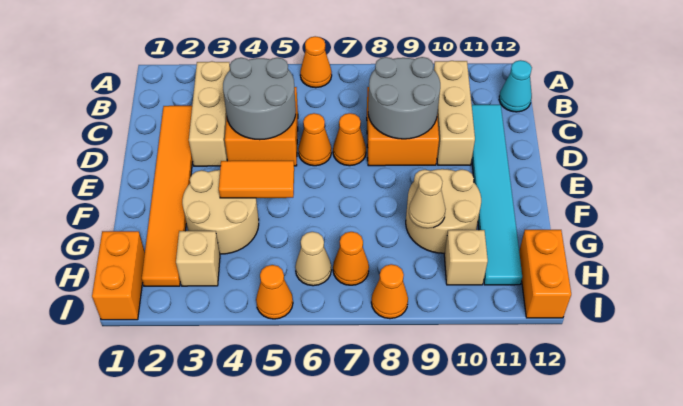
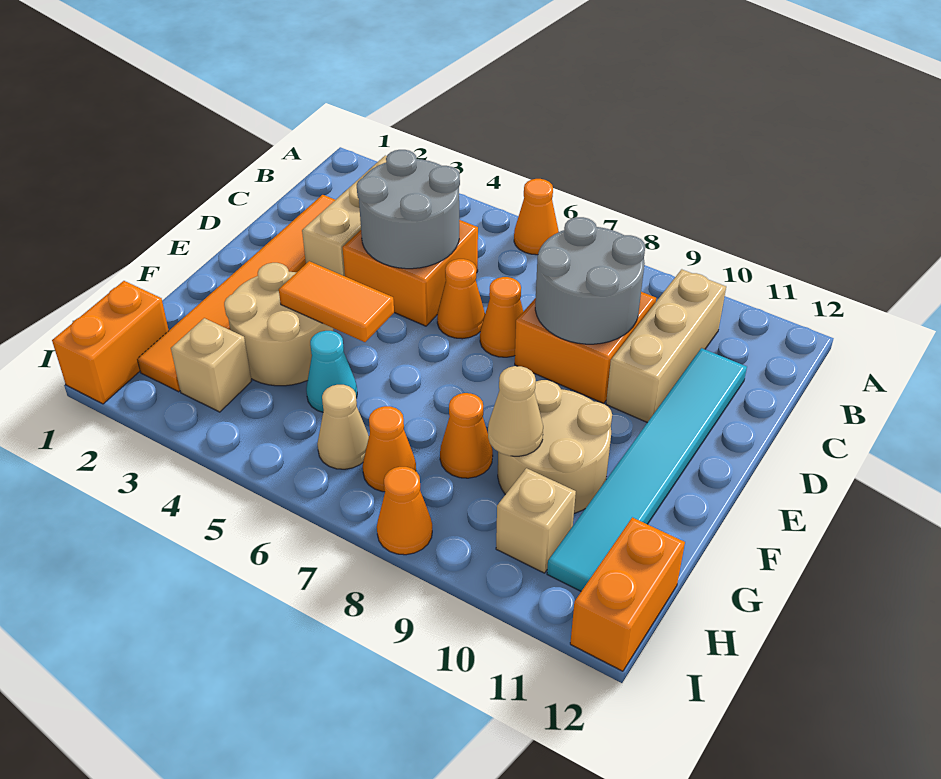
cyan 1x1 cone [499,60,532,112] -> cyan 1x1 cone moved to [306,331,357,412]
orange 1x1 cone [256,265,293,319] -> orange 1x1 cone moved to [440,393,493,478]

